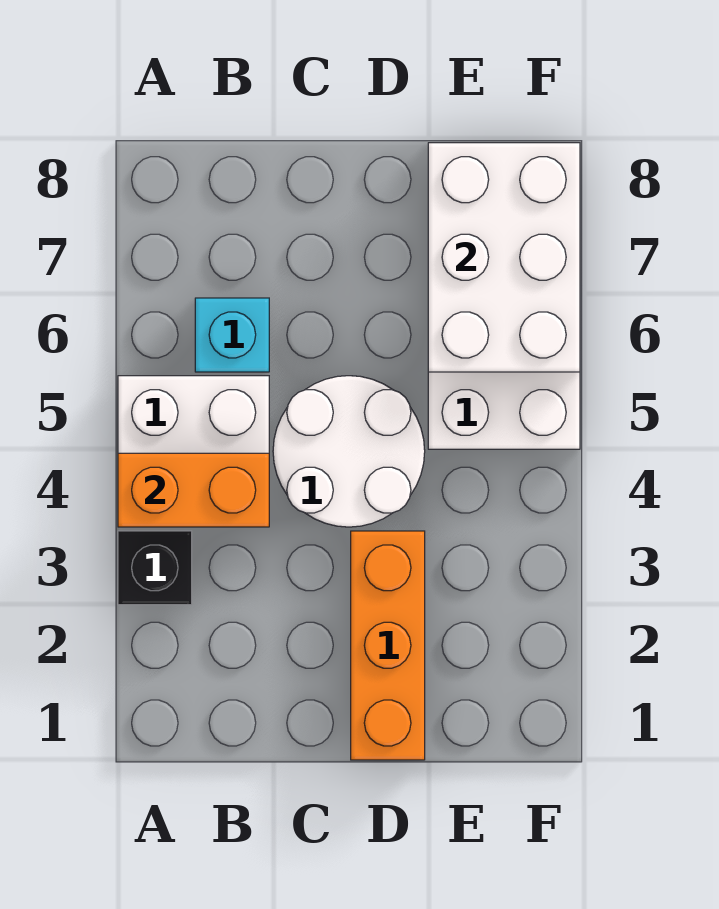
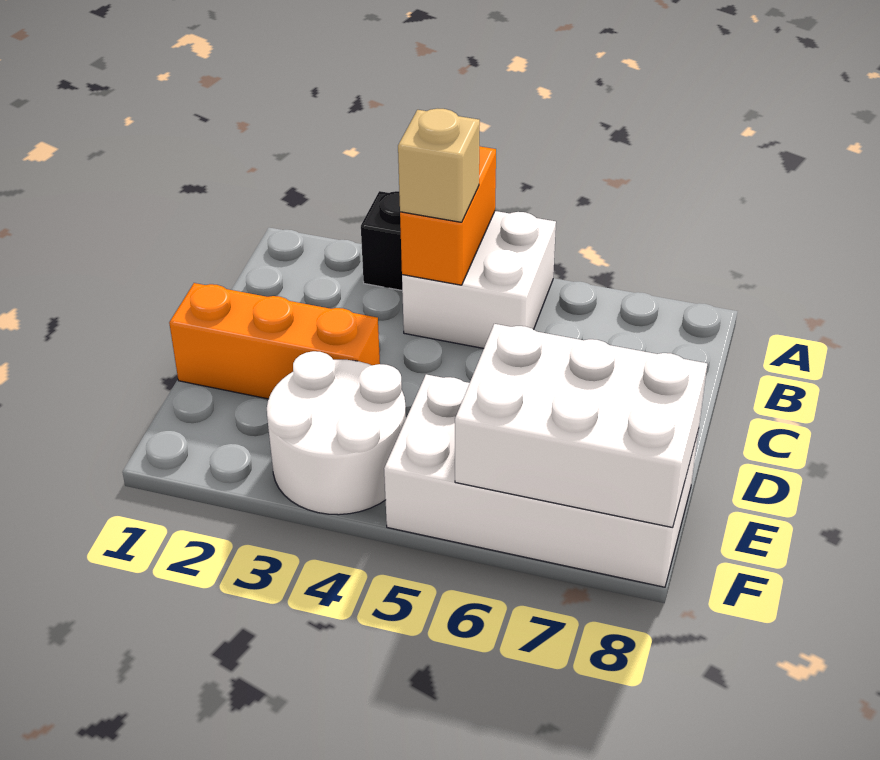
none -> tan 1x1 brick [398,109,480,222]
cyan 1x1 brick [195,298,269,372] -> none
white 2x2 round brick [273,376,425,527] -> white 2x2 round brick moved to [267,351,406,515]

